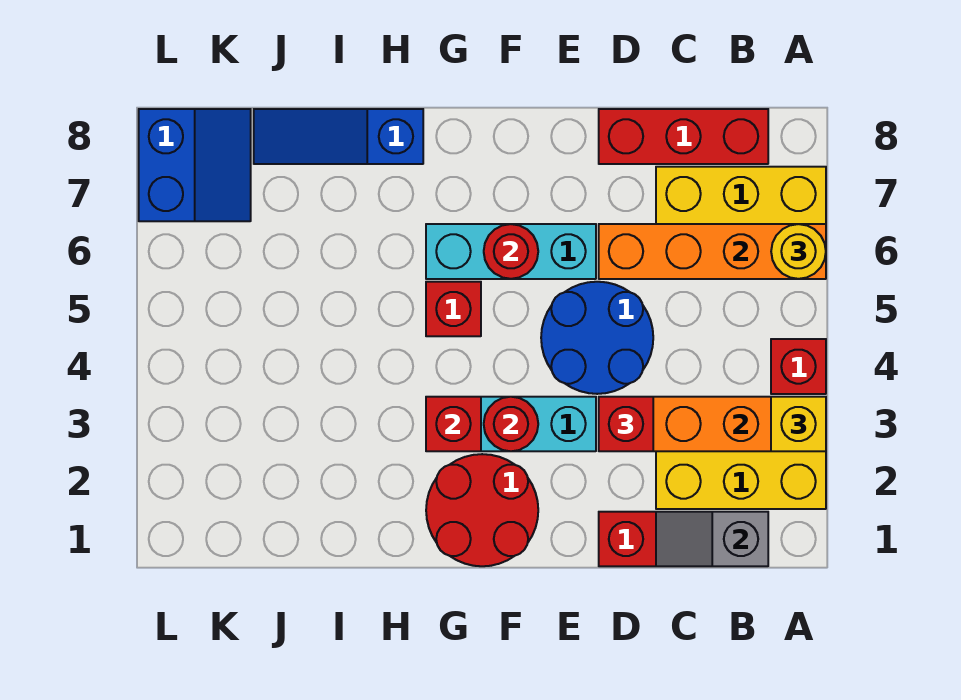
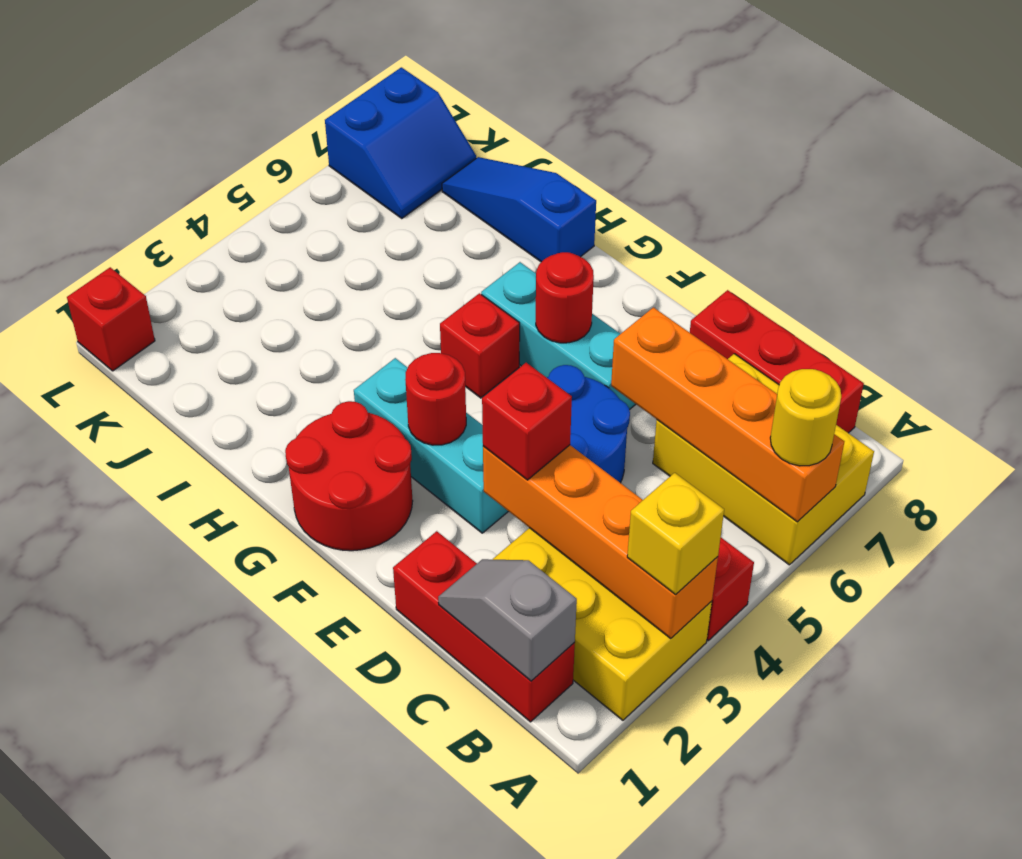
red 1x1 brick [426,397,481,451] -> red 1x1 brick moved to [67,267,155,371]

